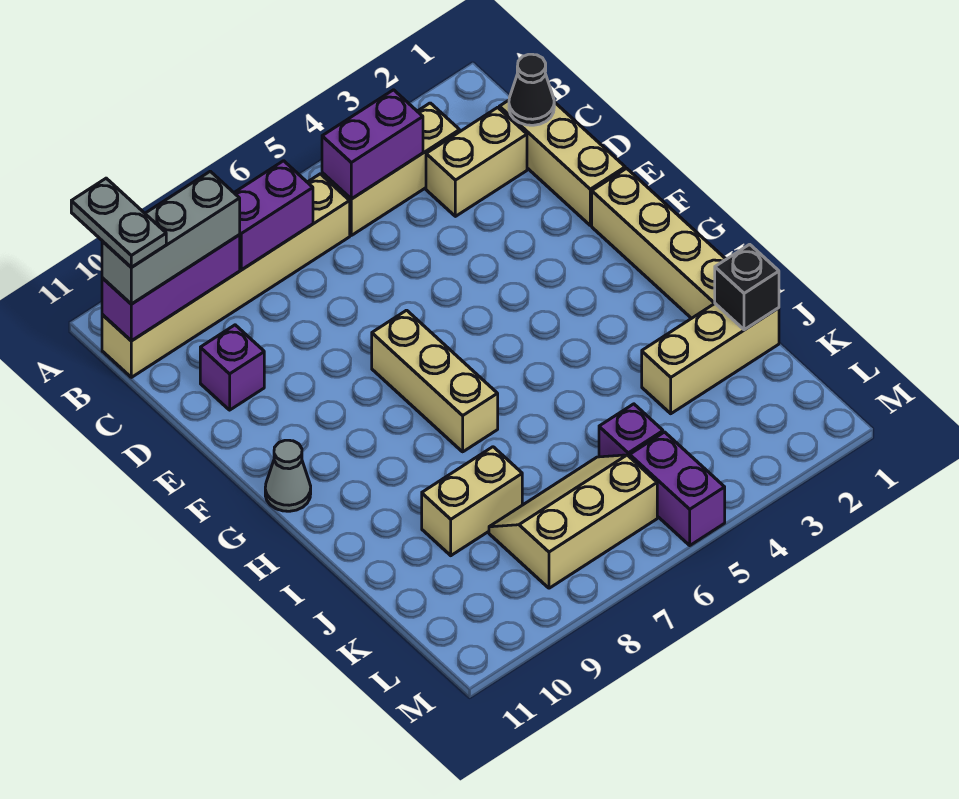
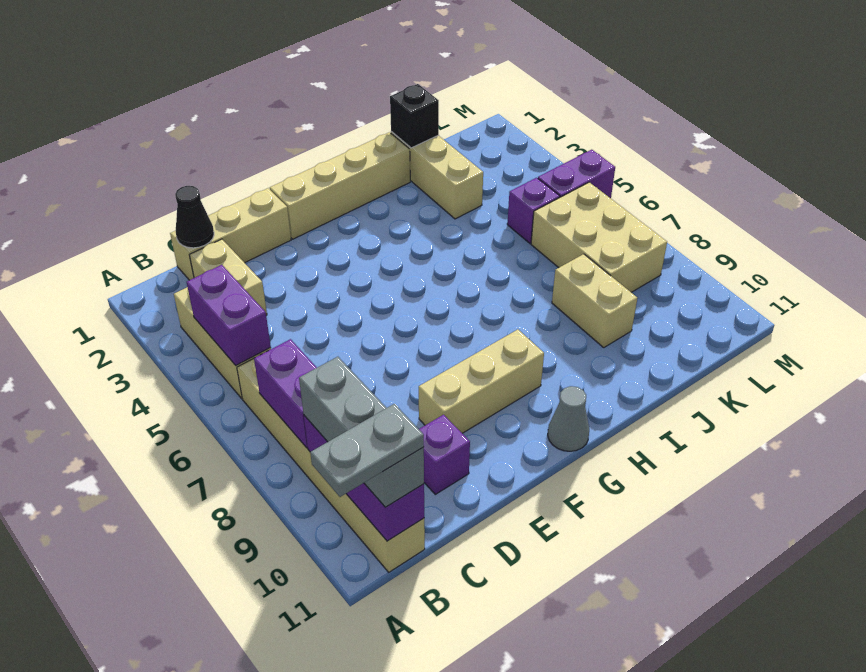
tan 1x3 brick [372,310,498,452] -> tan 1x3 brick moved to [419,329,544,433]
tan 2x3 slope [489,455,657,588] -> tan 2x3 brick [531,182,667,292]

